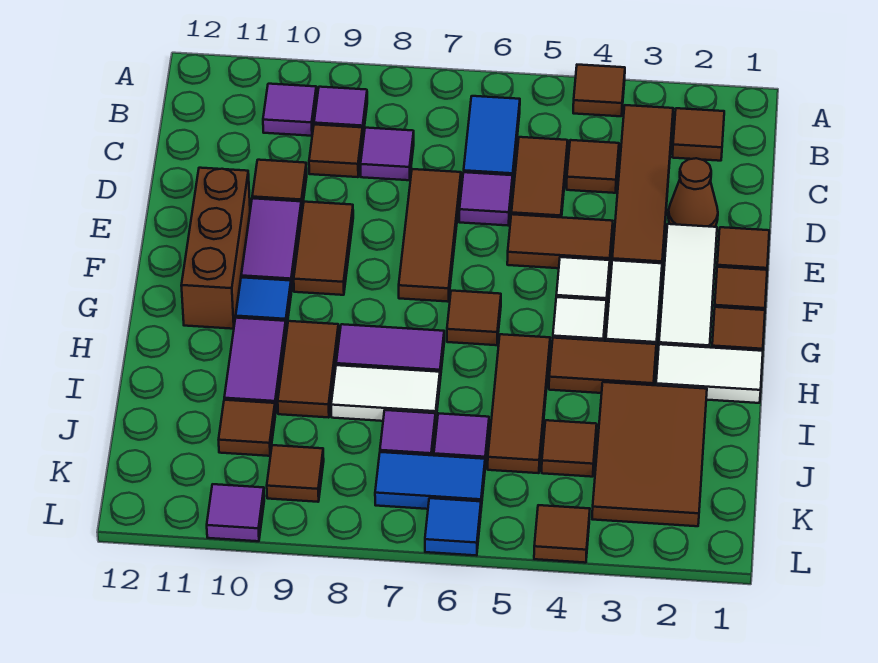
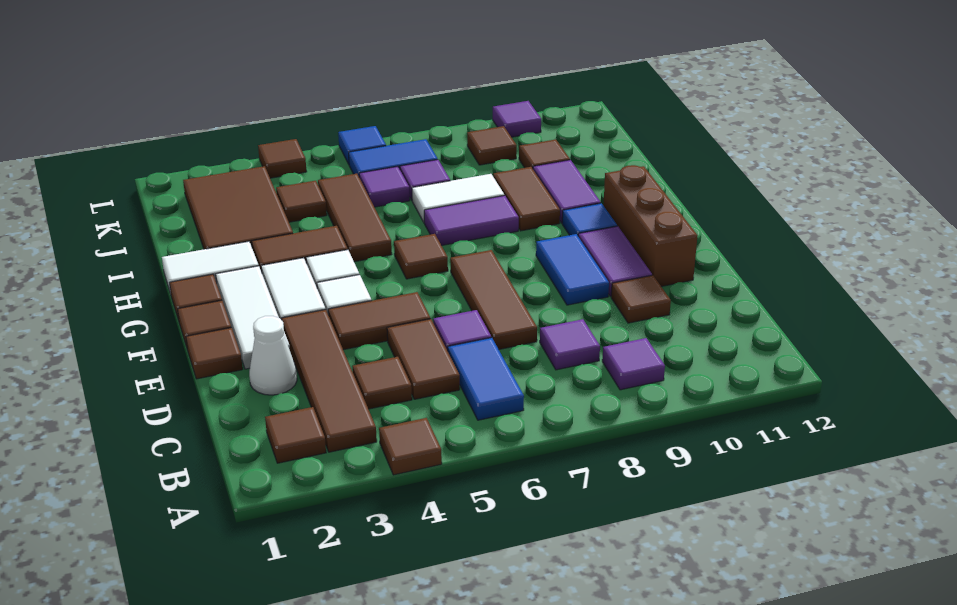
purple 1x1 tile [263,84,317,136] -> none
brown 1x1 tile [309,125,363,177] -> none
brown 1x1 cone [668,158,718,227] -> white 1x1 cone [249,316,297,395]
brown 1x2 tile [294,202,353,295] -> blue 1x2 tile [536,234,609,305]

